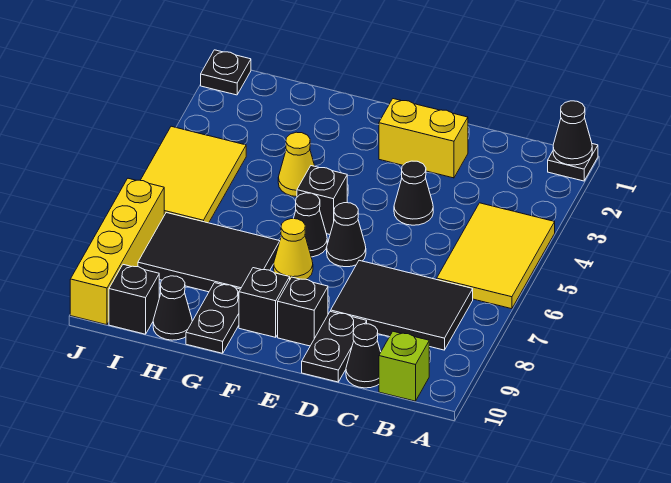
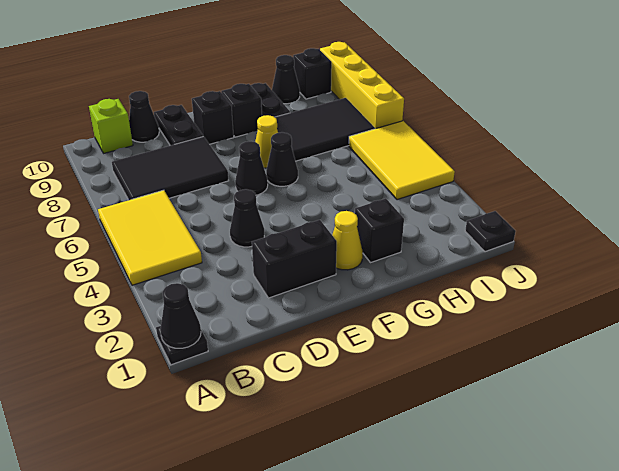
yellow 1x2 brick [379,99,468,178] -> black 1x2 brick [252,220,337,298]
black 1x1 brick [297,166,347,234] -> black 1x1 brick moved to [355,198,404,262]
yellow 1x1 cone [278,132,315,197] -> yellow 1x1 cone moved to [332,211,363,270]

